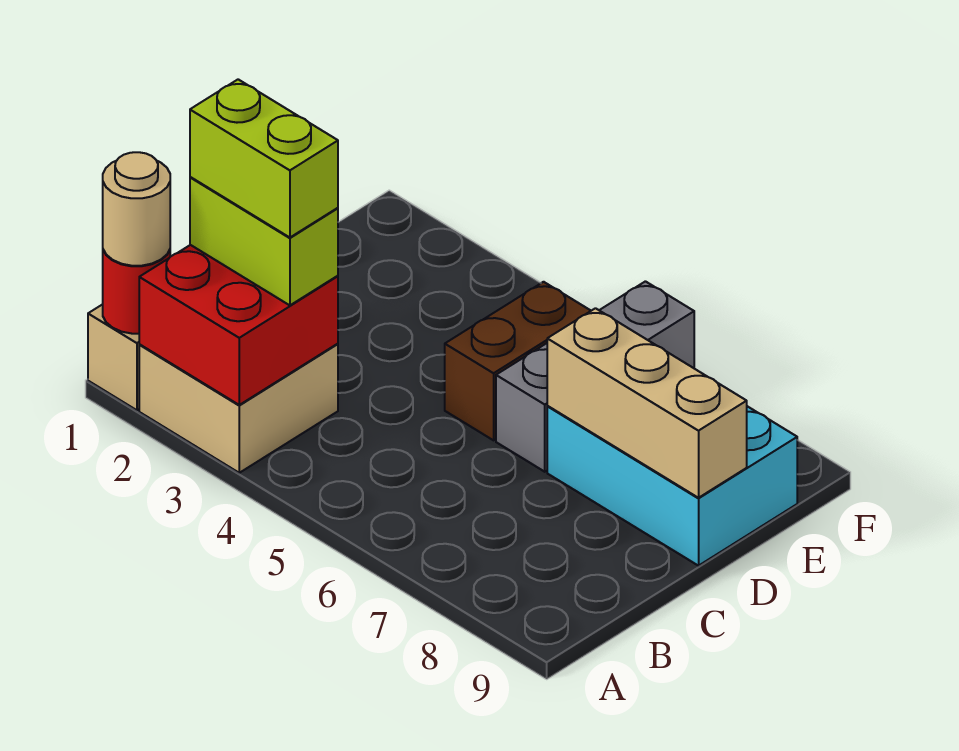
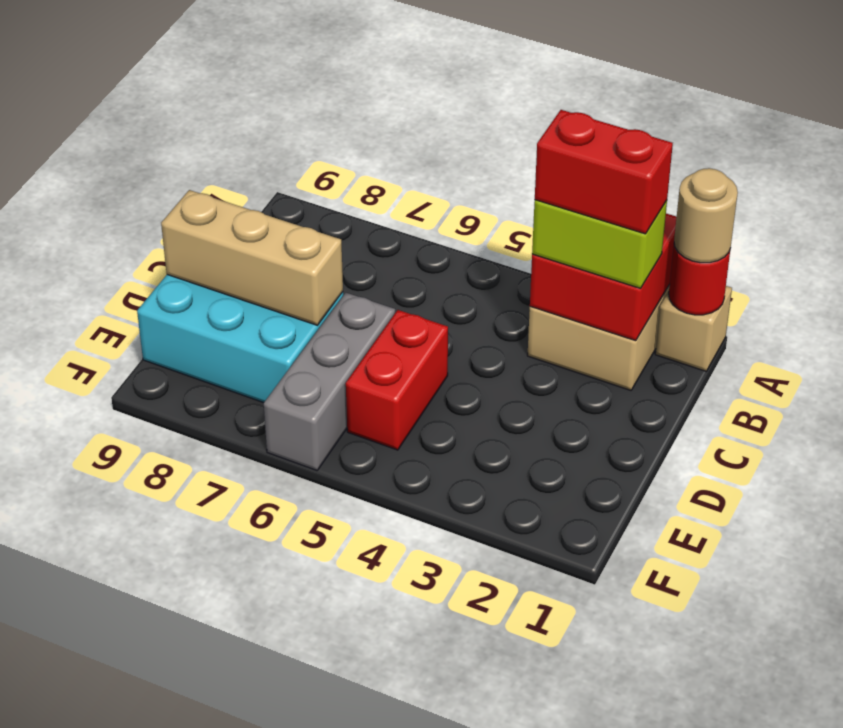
lime 1x2 brick [190,79,338,238] -> red 1x2 brick [535,110,673,234]
brown 1x2 brick [445,282,591,440] -> red 1x2 brick [346,310,448,450]

